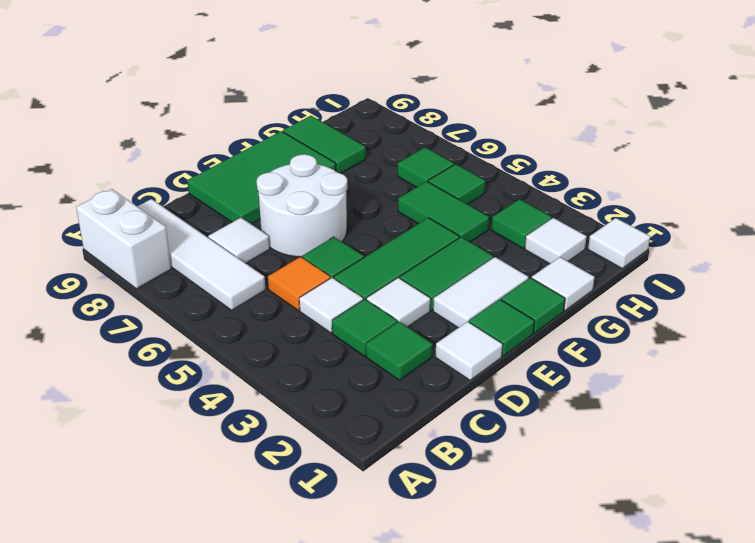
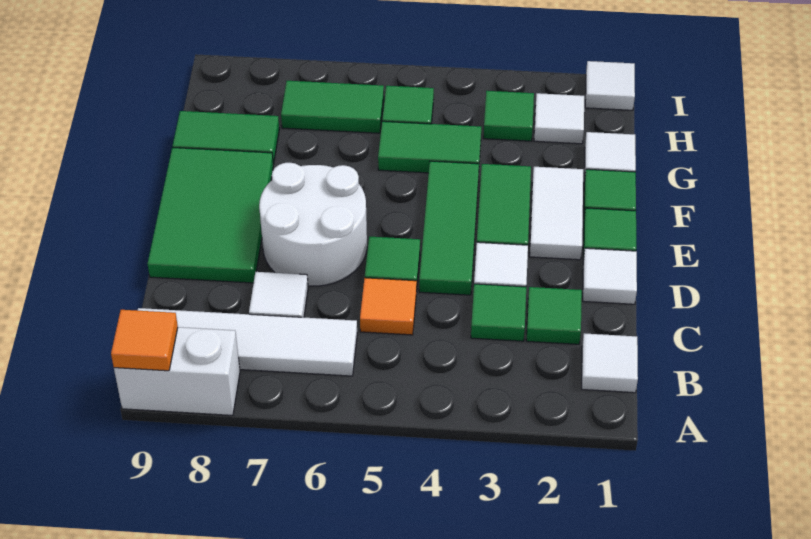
none -> orange 1x1 tile [111,310,178,371]
white 1x1 tile [299,278,363,333] -> white 1x1 tile moved to [582,333,638,393]
green 1x1 tile [398,147,454,187] -> green 1x2 tile [281,81,384,133]

